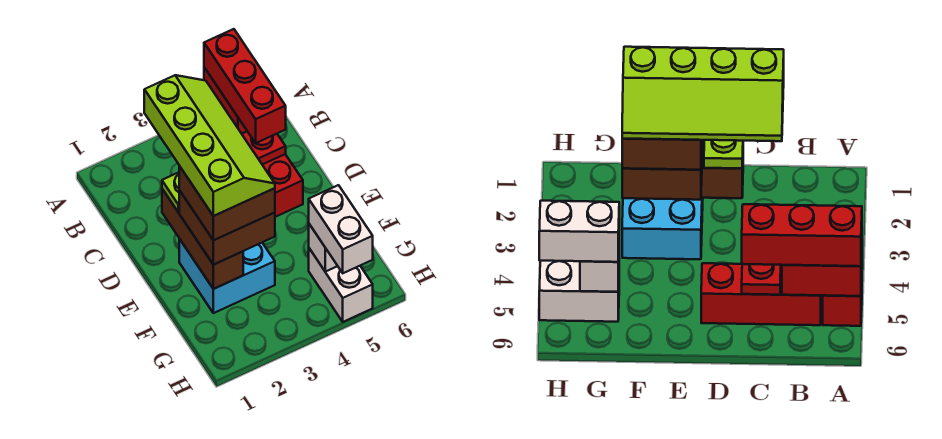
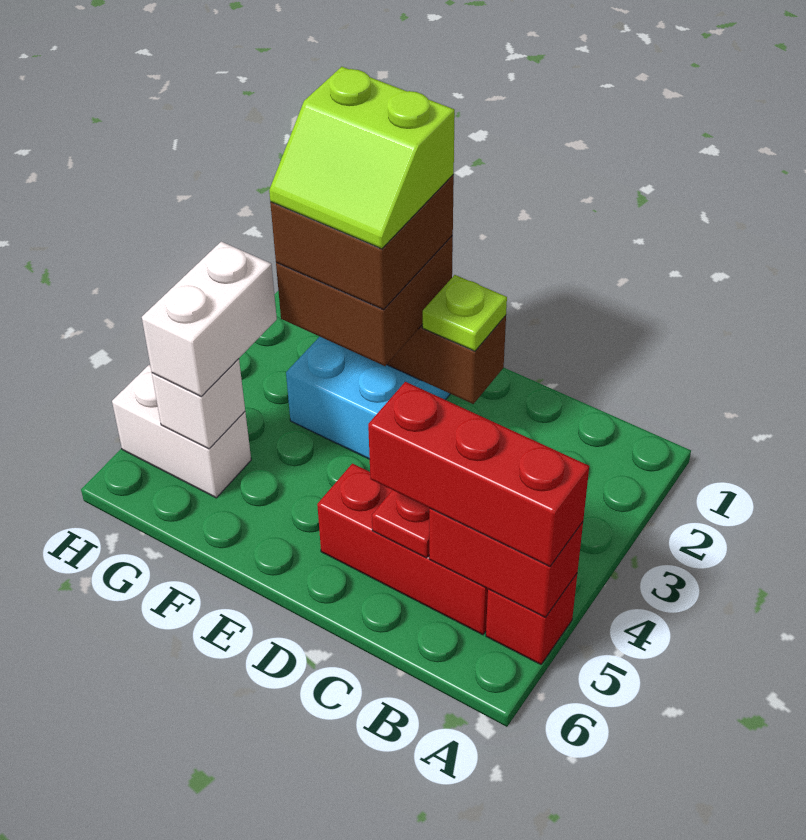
lime 2x4 slope [144,75,275,216] -> lime 2x2 slope [269,67,455,249]
white 1x2 brick [309,185,373,273] -> white 1x2 brick turned to [142,242,277,396]

